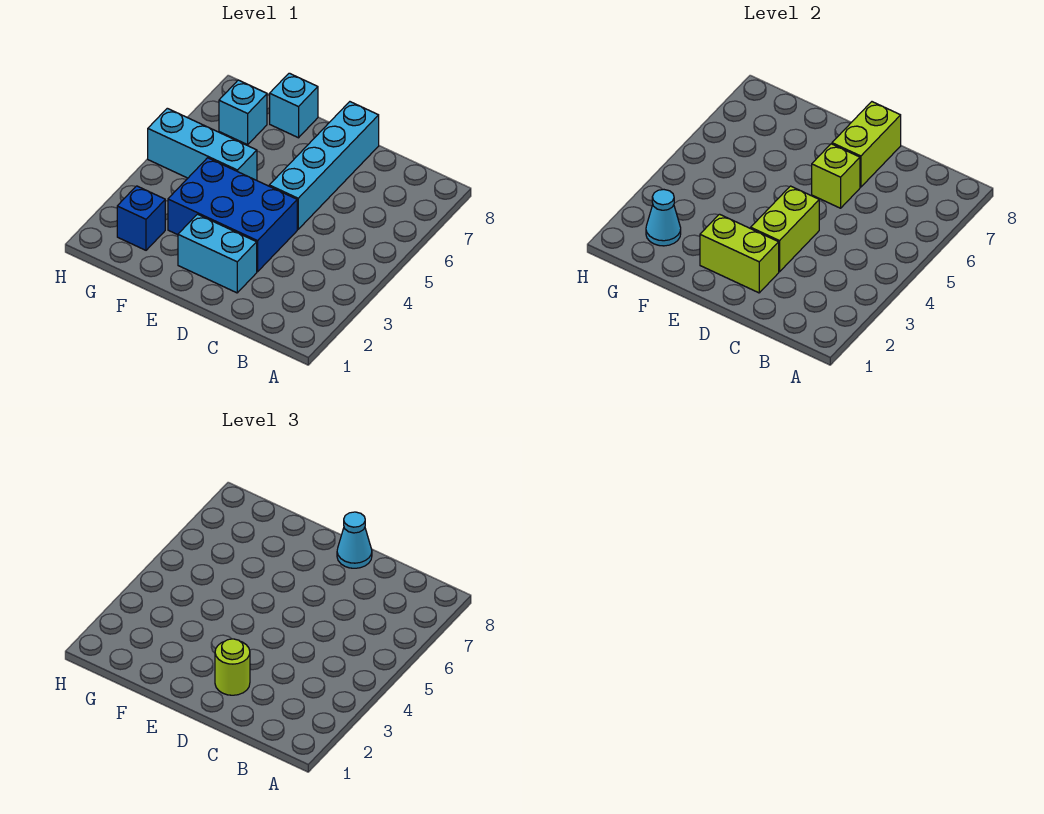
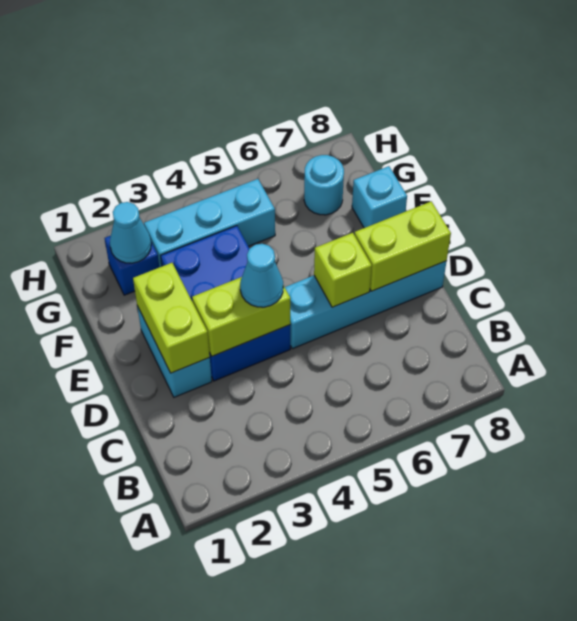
lime 1x1 round brick [215,639,250,695] -> none
cyan 1x1 cone [337,512,372,568] -> cyan 1x1 cone moved to [240,244,283,307]
cyan 1x3 brick [148,108,257,180] -> cyan 1x3 brick turned to [144,179,275,267]
cyan 1x1 brick [219,80,267,145] -> cyan 1x1 round brick [304,155,344,215]

